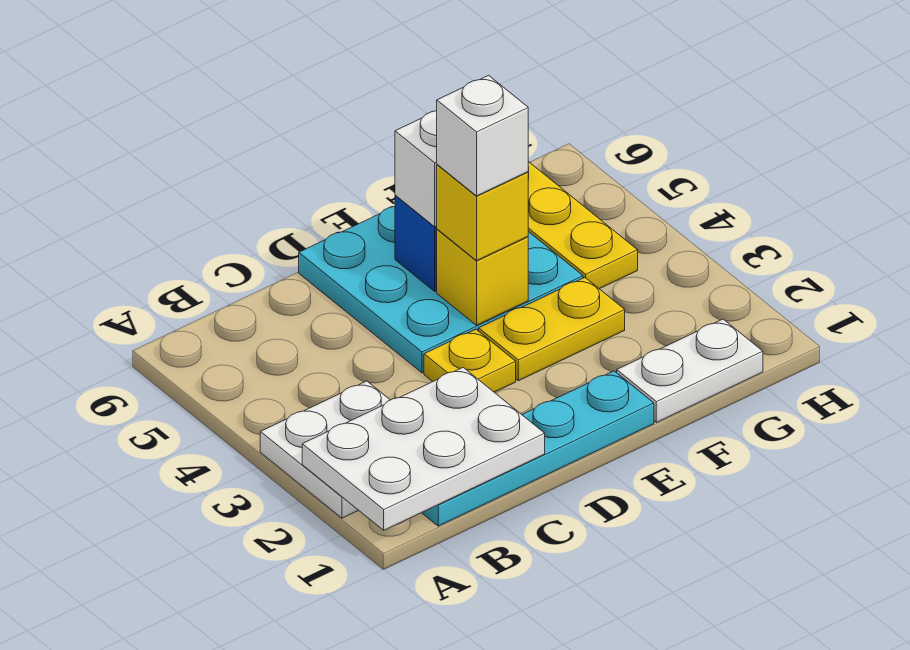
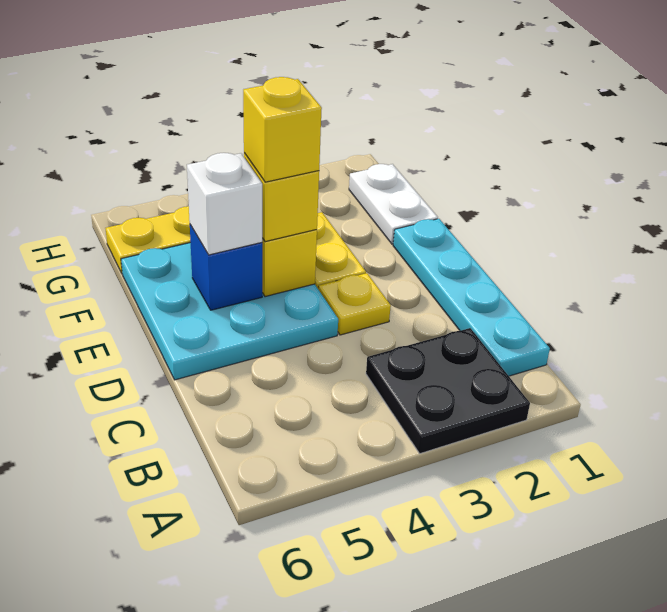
white 2x3 plate [302,368,545,530] -> none
white 2x2 plate [260,381,390,518] -> black 2x2 plate [366,328,530,454]
white 1x1 brick [437,75,528,196] -> yellow 1x1 brick [243,77,322,182]

